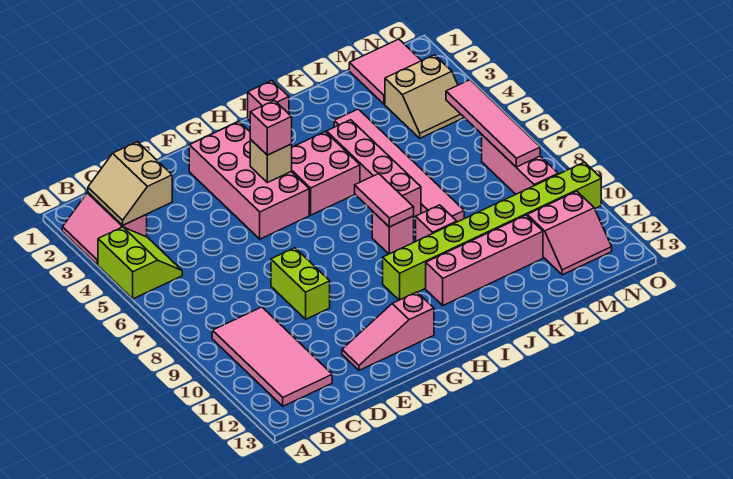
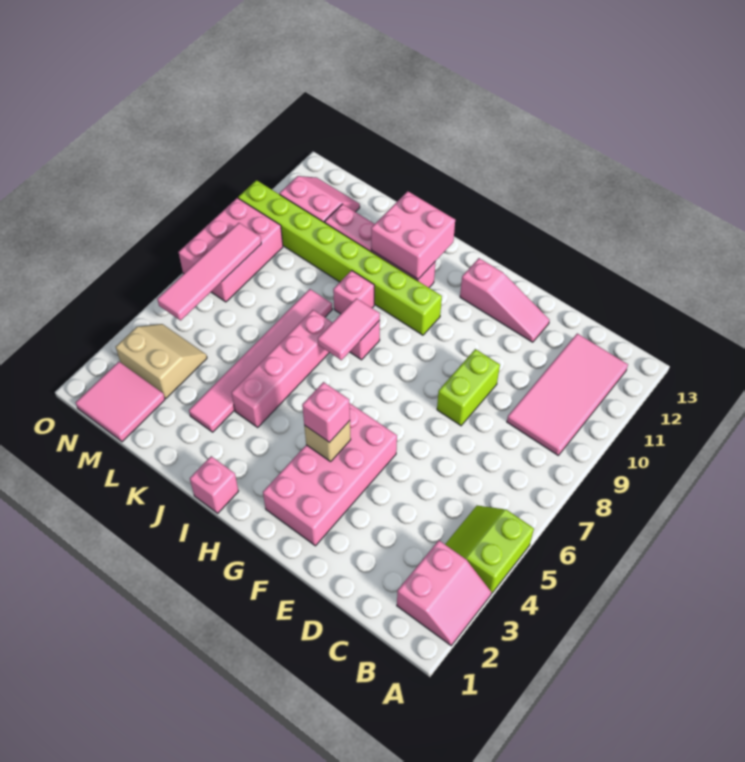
tan 2x2 slope [88,142,172,225] -> none
pink 2x2 brick [291,132,360,215] -> pink 2x2 brick moved to [371,191,455,279]
pink 1x3 brick [482,135,558,194] -> pink 2x3 brick [179,198,283,302]

